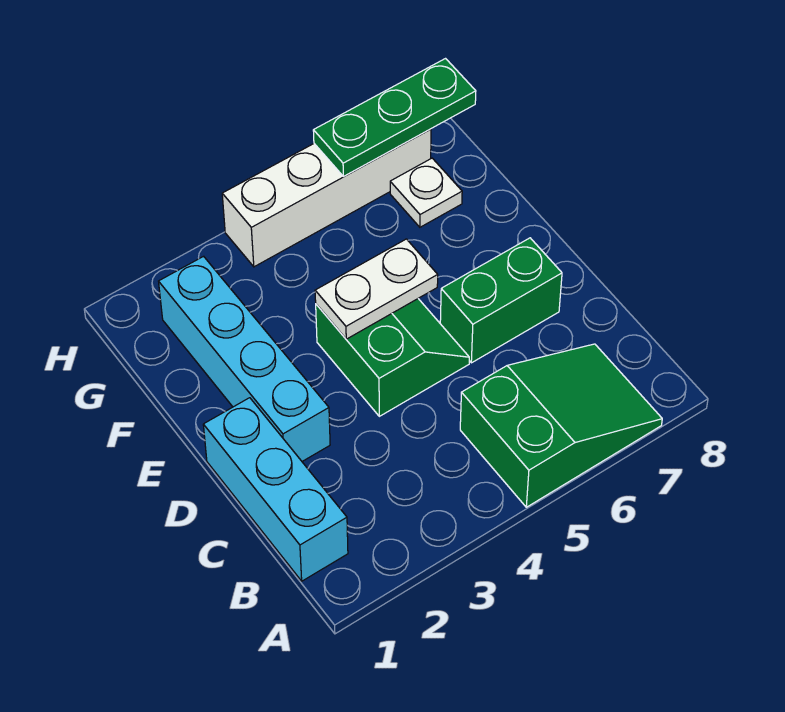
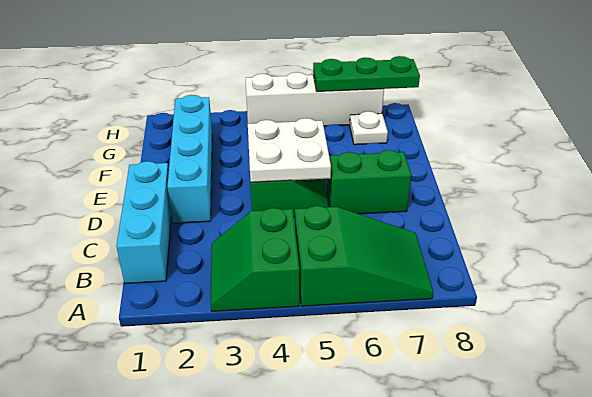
none -> green 2x2 slope [211,208,299,311]
white 1x2 plate [315,239,438,339] -> white 2x2 plate [248,118,331,182]

